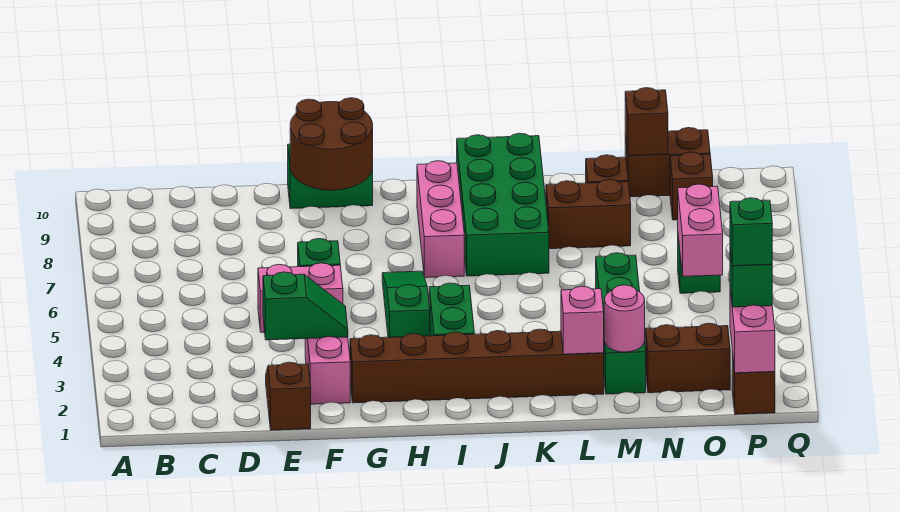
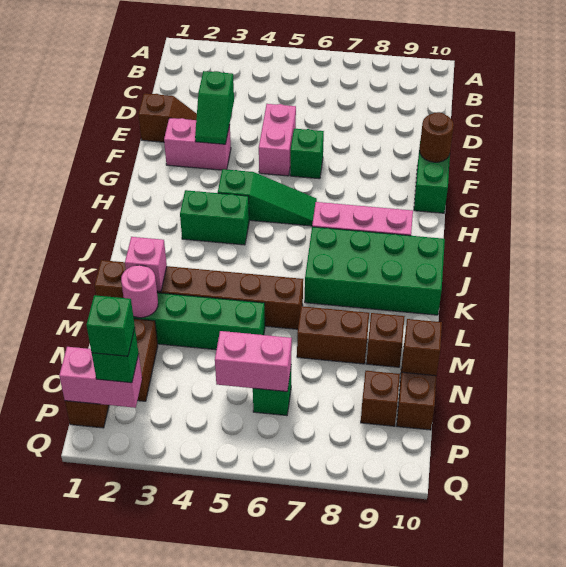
brown 2x2 round brick [290,98,373,190] -> brown 1x1 round brick [420,112,454,162]
brown 1x6 brick [350,329,604,403] -> brown 1x6 brick turned to [95,260,303,329]
brown 1x2 brick [546,179,631,249] -> brown 1x2 brick turned to [297,306,369,364]

